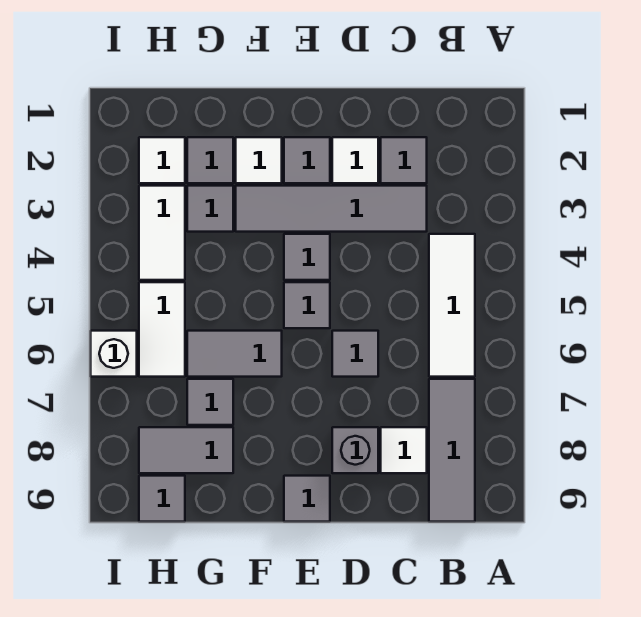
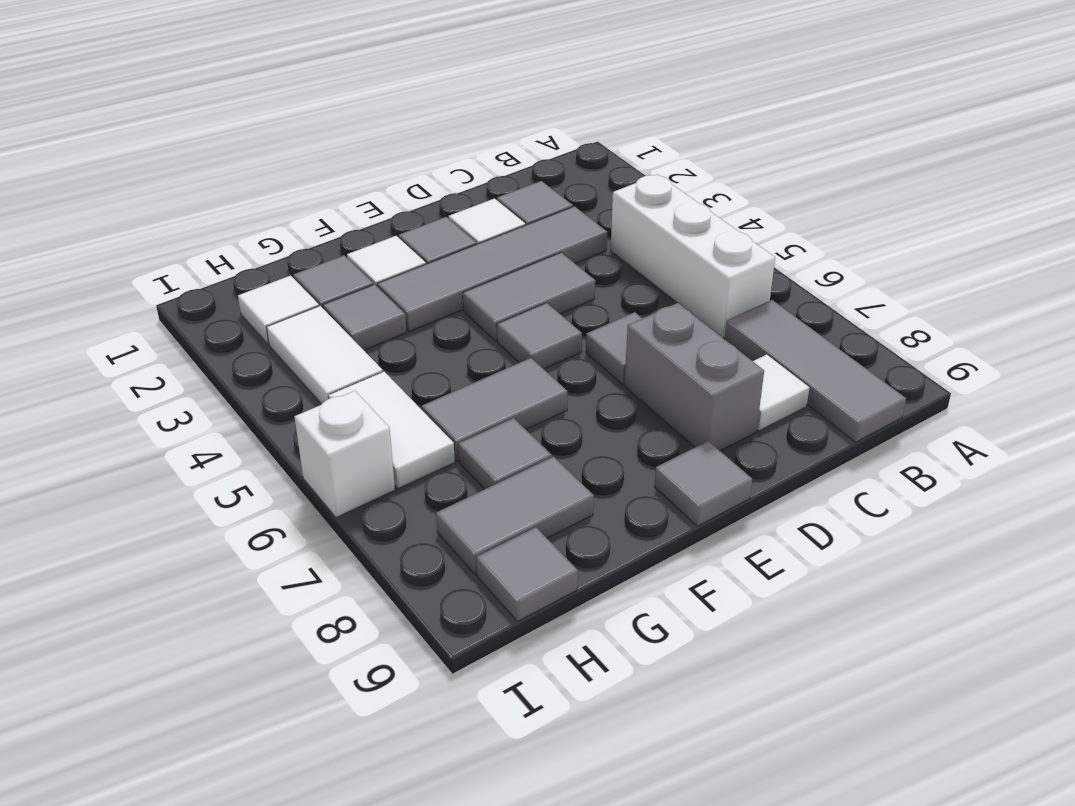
white 1x3 tile [429,234,475,377] -> white 1x3 brick [611,174,775,338]
grey 1x1 brick [332,427,378,473] -> grey 1x2 brick [625,303,764,451]
grey 1x1 tile [284,234,330,280] -> grey 1x2 tile [463,253,595,341]

